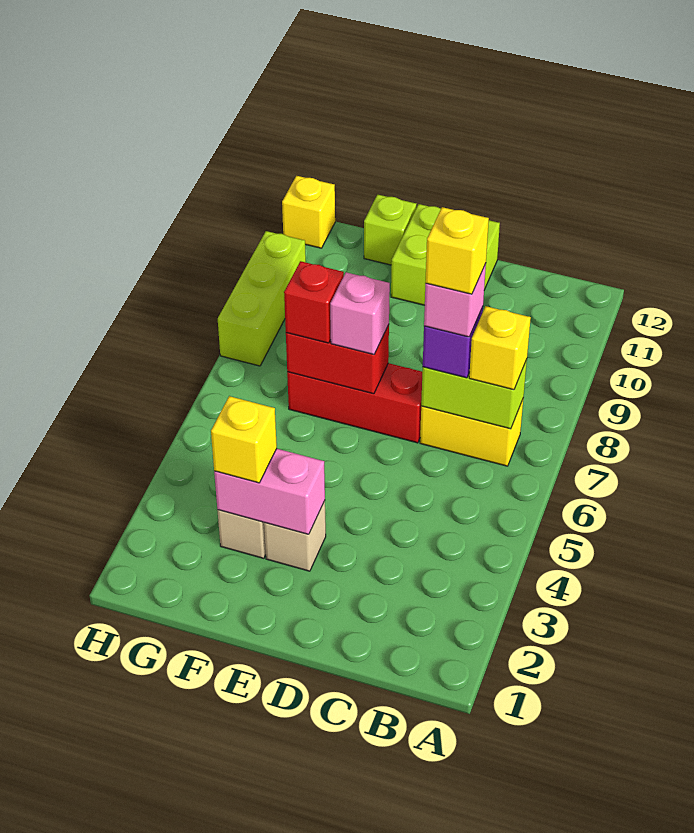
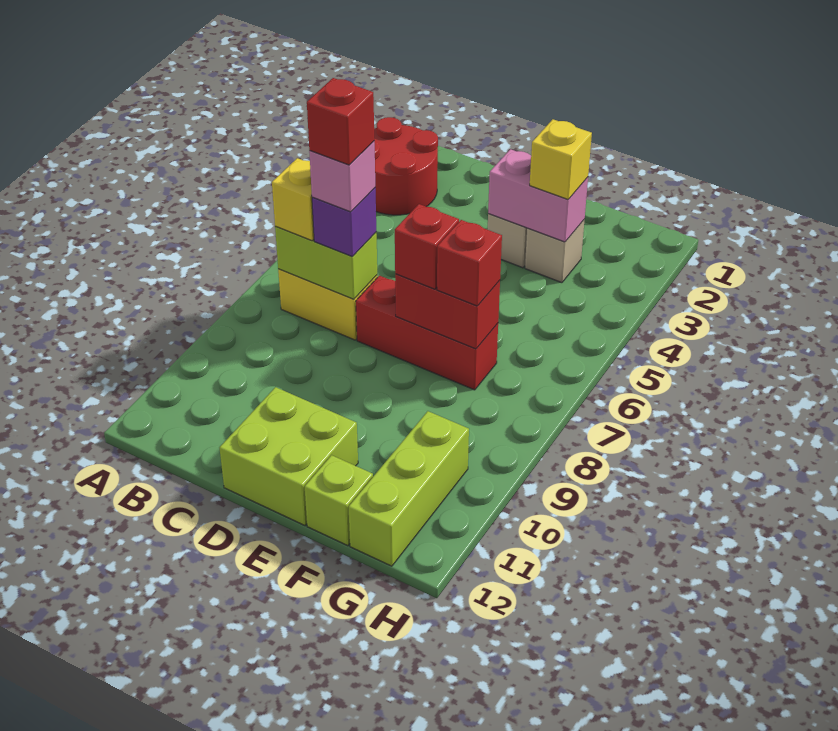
none -> red 2x2 round brick [374,117,438,215]
yellow 1x1 brick [425,207,489,294] -> red 1x1 brick [307,78,374,165]
pink 1x1 brick [330,272,390,354] -> red 1x1 brick [395,204,459,289]
lime 1x3 brick [218,231,306,366] -> lime 1x3 brick moved to [349,411,469,566]
yellow 1x1 brick [282,176,335,248] -> none

